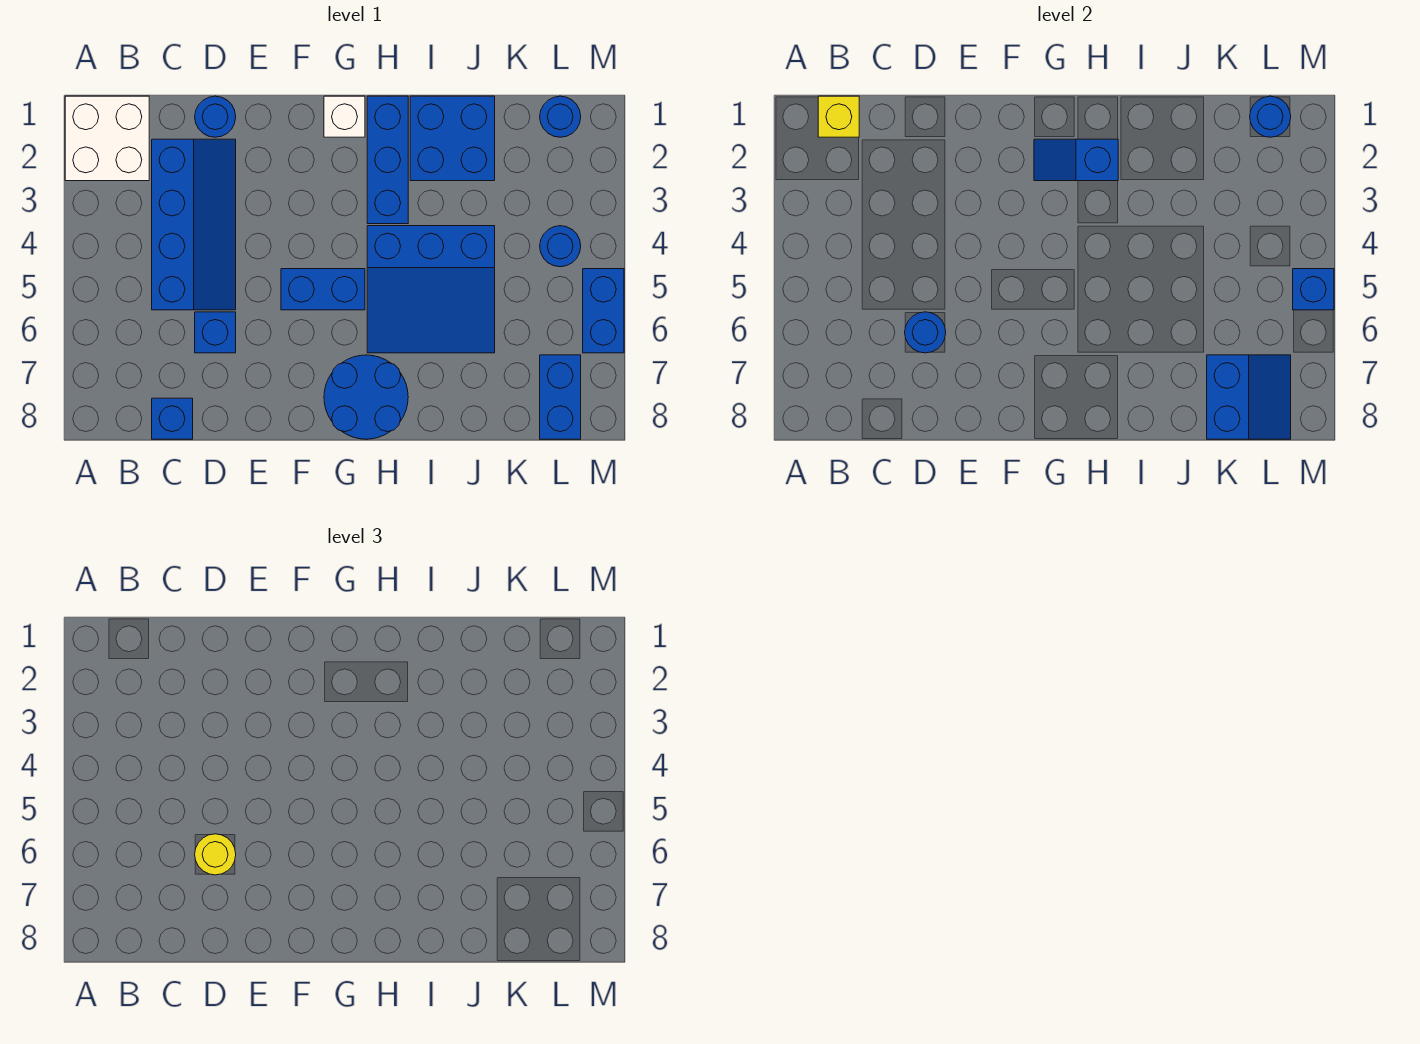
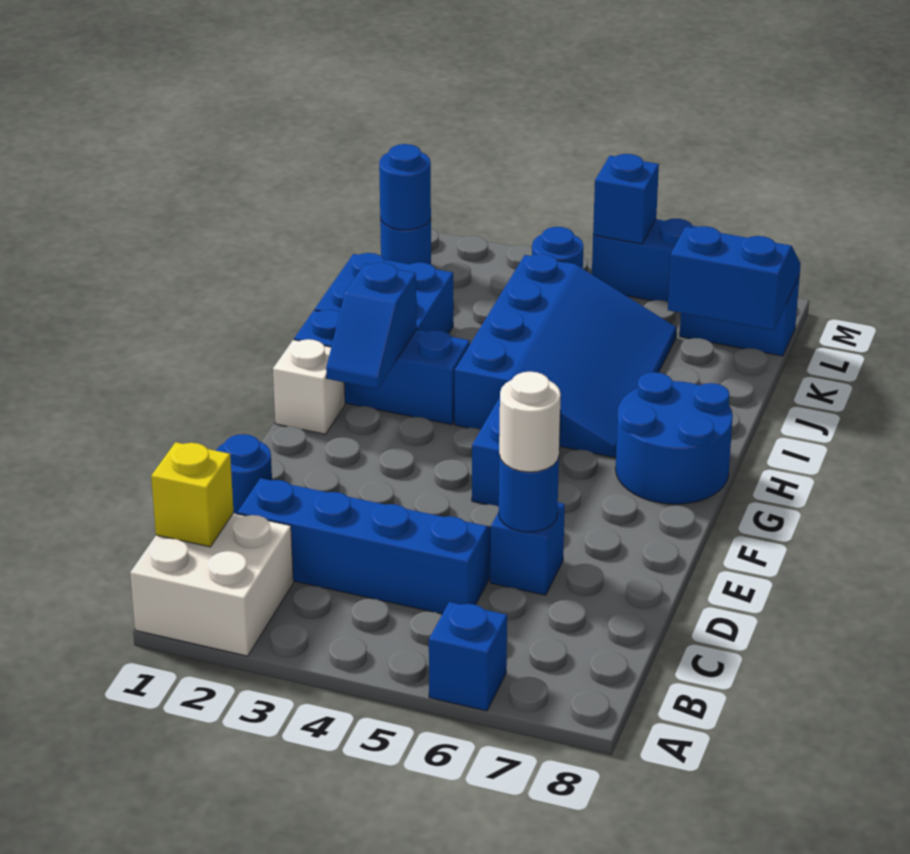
blue 1x1 brick [152,398,193,439] -> blue 1x1 brick moved to [429,602,507,711]
yellow 1x1 round brick [195,834,236,875] -> white 1x1 round brick [499,372,561,472]
blue 3x3 slope [367,226,495,353] -> blue 3x4 slope [455,254,677,457]

